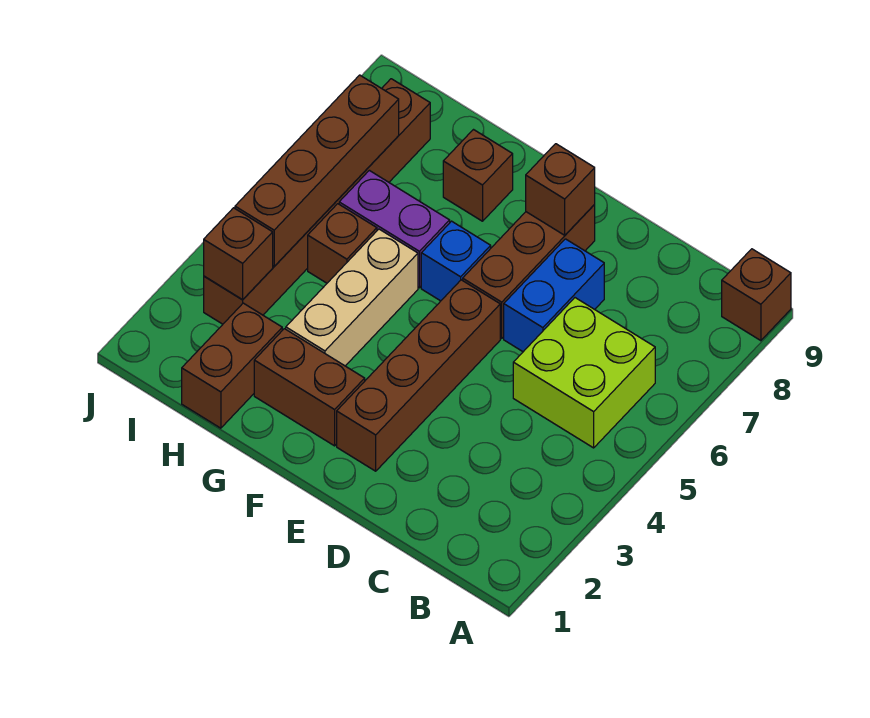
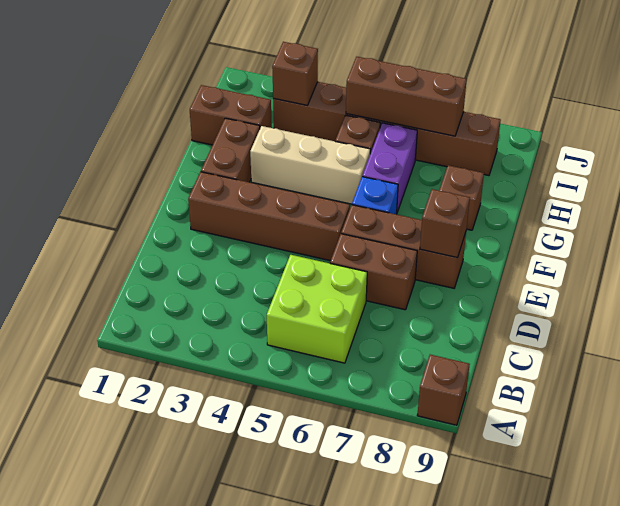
blue 1x2 brick [504,239,604,352] -> brown 1x2 brick [330,234,417,310]
brown 1x4 brick [235,75,399,266] -> brown 1x3 brick [346,57,467,136]

